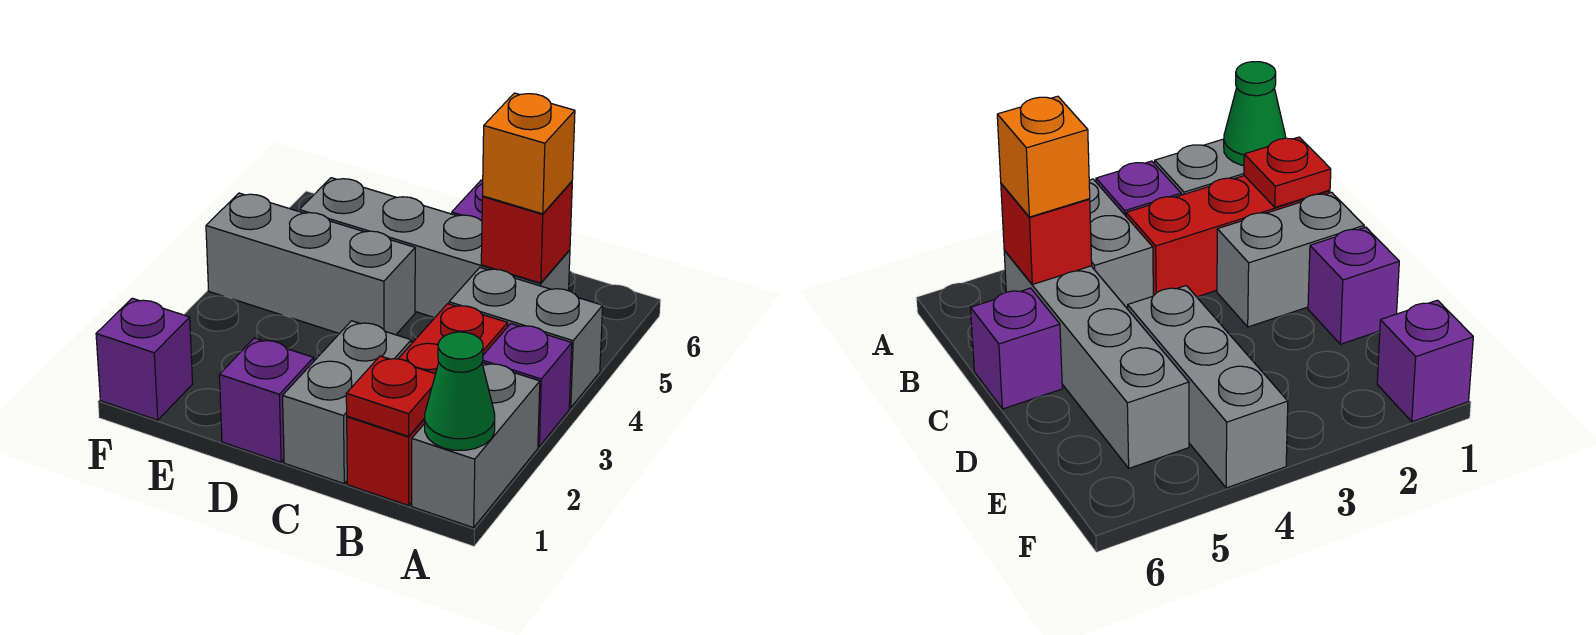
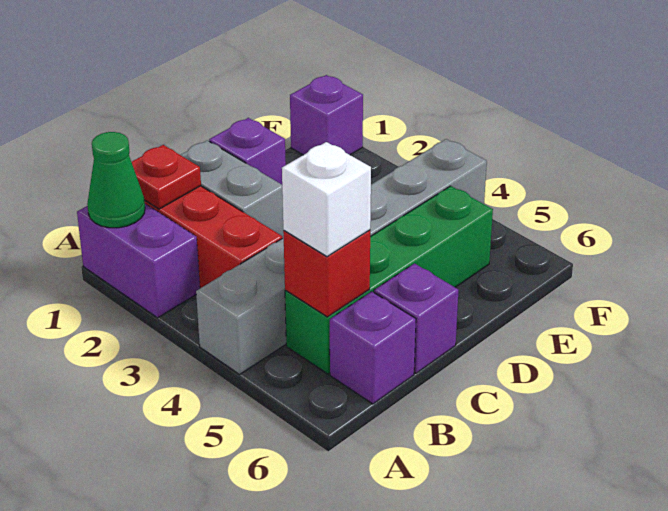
grey 1x2 brick [412,363,540,528] -> purple 1x2 brick [77,204,200,318]
purple 1x1 brick [482,324,572,447] -> purple 1x1 brick moved to [330,292,416,404]
grey 1x4 brick [299,178,570,318] -> green 1x4 brick [285,186,493,374]
orange 1x1 brick [482,93,575,214] -> white 1x1 brick [282,142,371,257]

